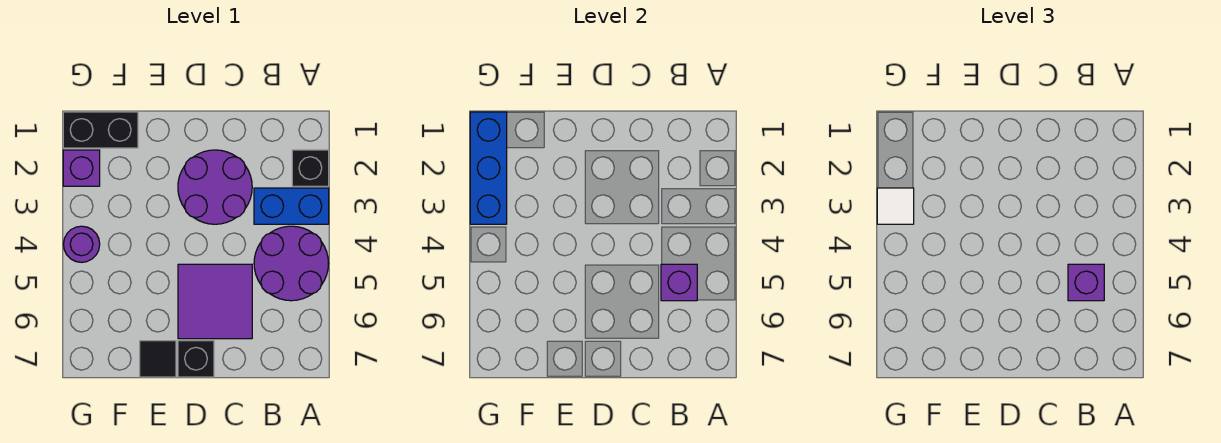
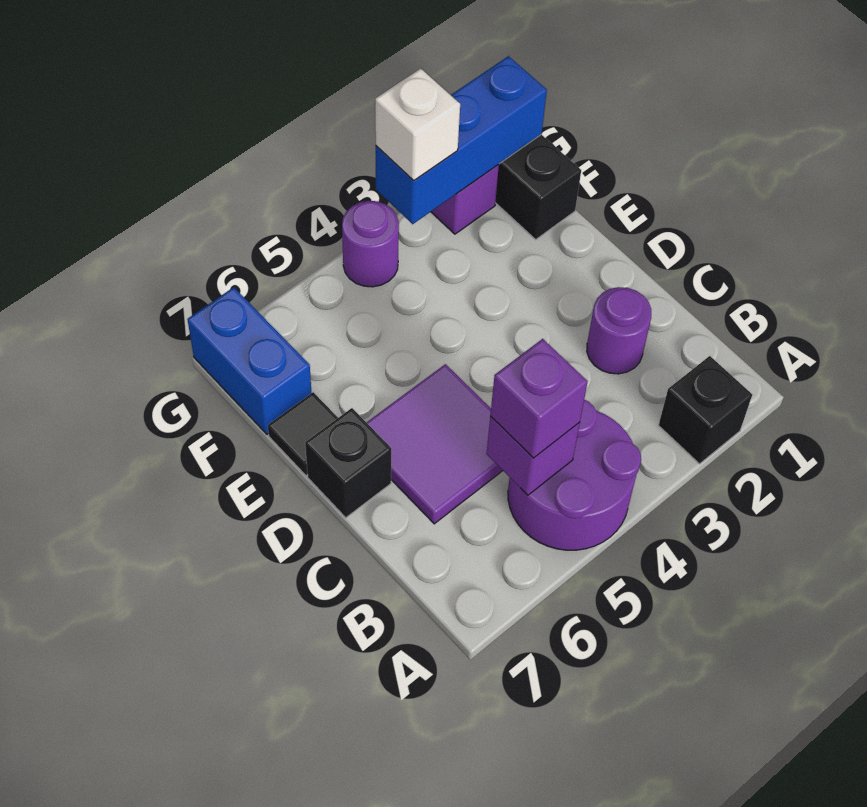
blue 1x2 brick [254,188,329,224] -> blue 1x2 brick moved to [187,287,312,434]
purple 2x2 round brick [178,150,252,224] -> purple 1x1 round brick [587,287,651,374]
white 1x1 tile [877,188,914,224] -> white 1x1 brick [375,68,460,181]

